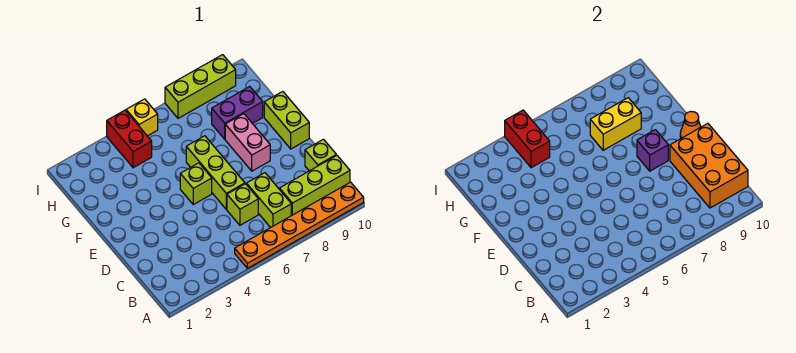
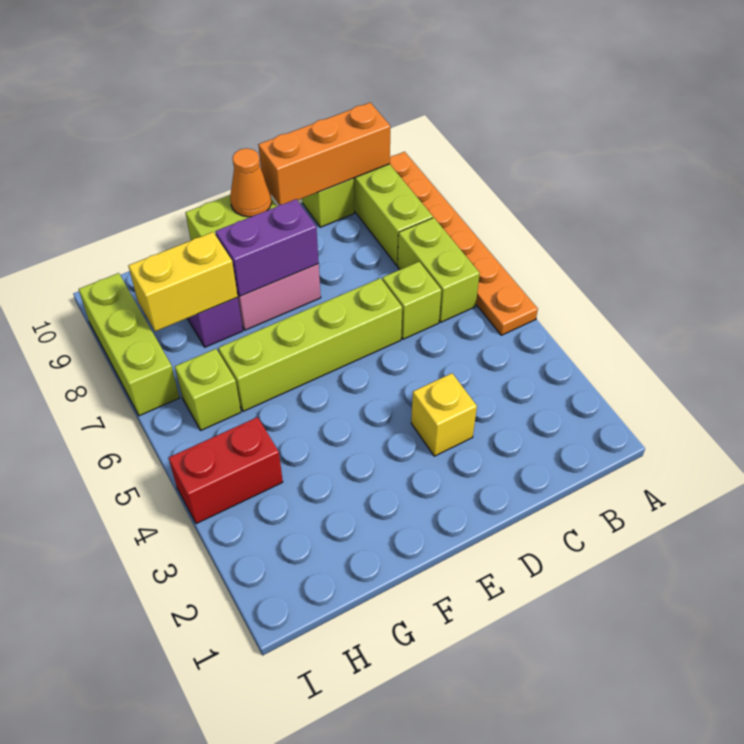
lime 1x2 brick [246,173,291,228] -> lime 1x2 brick turned to [398,218,480,322]
orange 2x3 brick [670,124,748,208] -> orange 1x3 brick [258,102,390,205]
lime 1x3 brick [186,136,245,209] -> lime 1x4 brick [218,278,402,411]
lime 1x1 brick [180,163,212,204] -> lime 1x1 brick moved to [175,349,241,430]
purple 1x1 brick [637,130,668,171] -> purple 1x2 brick [215,199,319,296]
yellow 1x2 brick [590,98,641,150] -> yellow 1x2 brick turned to [128,232,238,331]
red 1x2 brick [505,110,550,168] -> none
yellow 1x1 brick [126,99,158,136] -> yellow 1x1 brick moved to [411,373,477,456]

